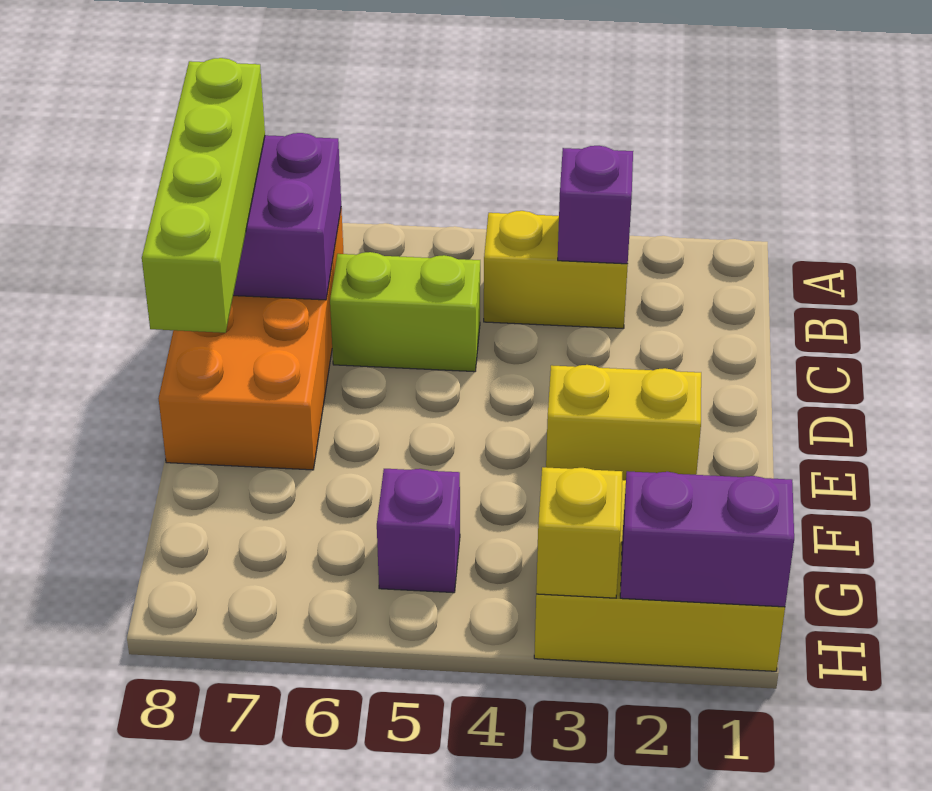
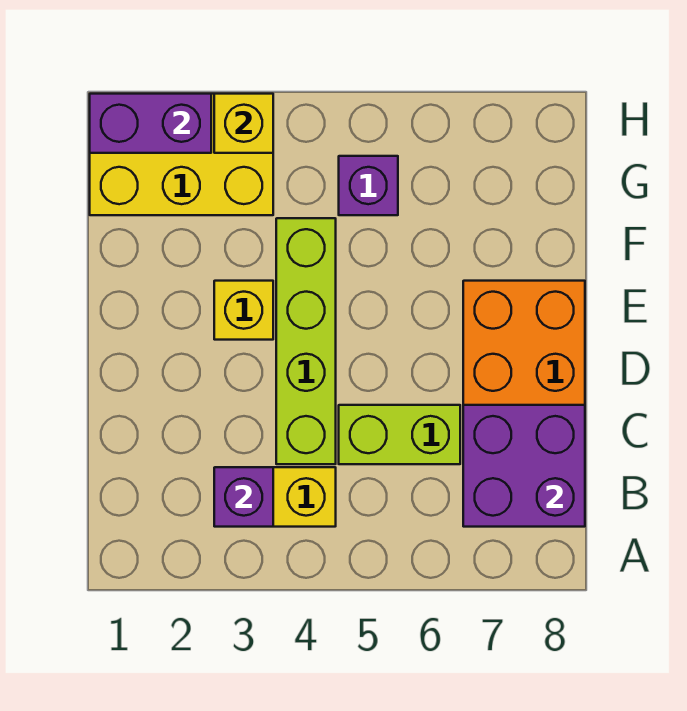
lime 1x4 brick [142,58,265,333] -> lime 1x4 brick moved to [276,218,336,464]
yellow 1x2 brick [546,365,701,480] -> yellow 1x1 brick [214,281,273,340]

